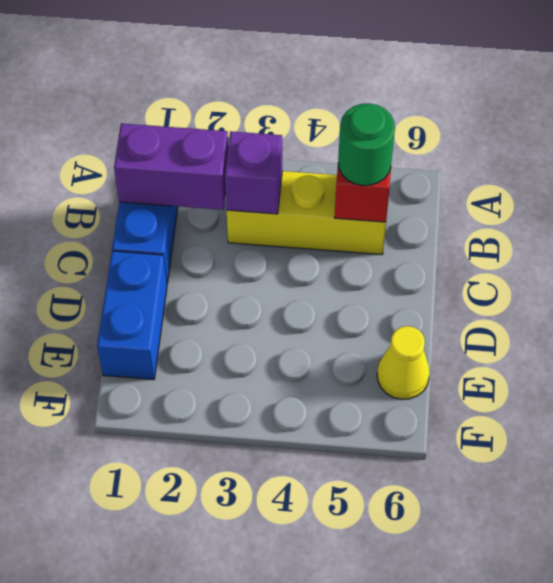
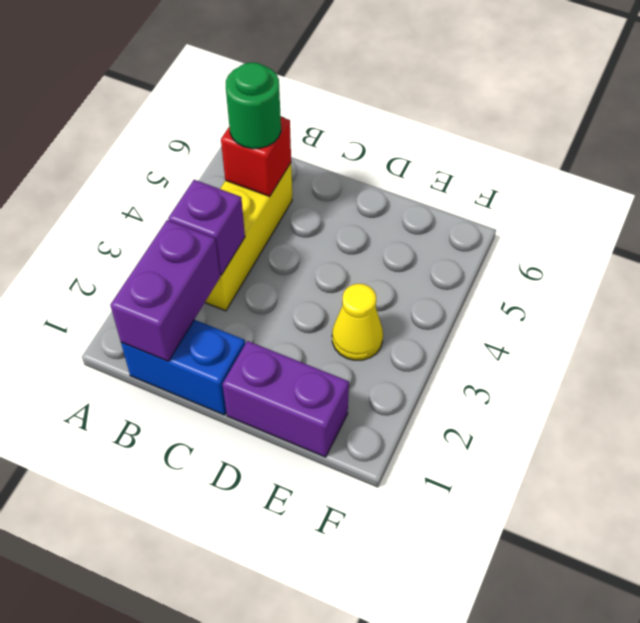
blue 1x2 brick [97,251,167,380] -> purple 1x2 brick [222,341,349,457]
yellow 1x1 cone [377,326,430,399] -> yellow 1x1 cone moved to [332,284,383,360]

